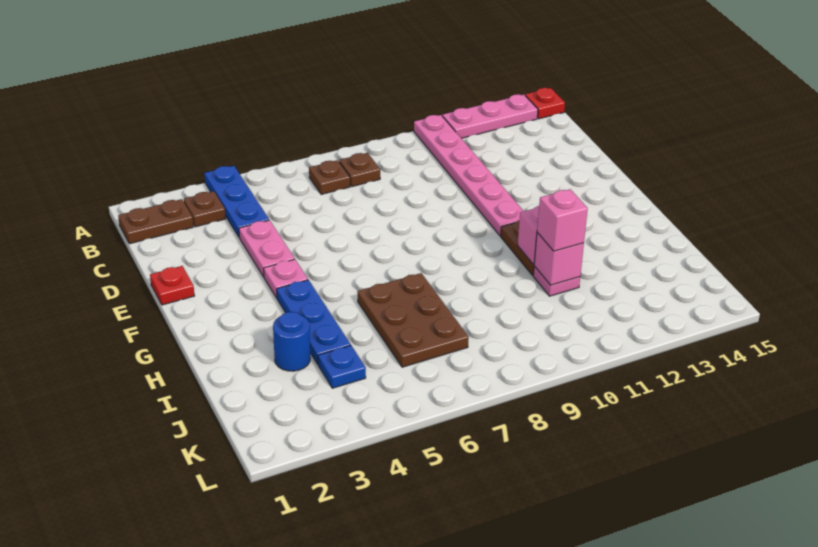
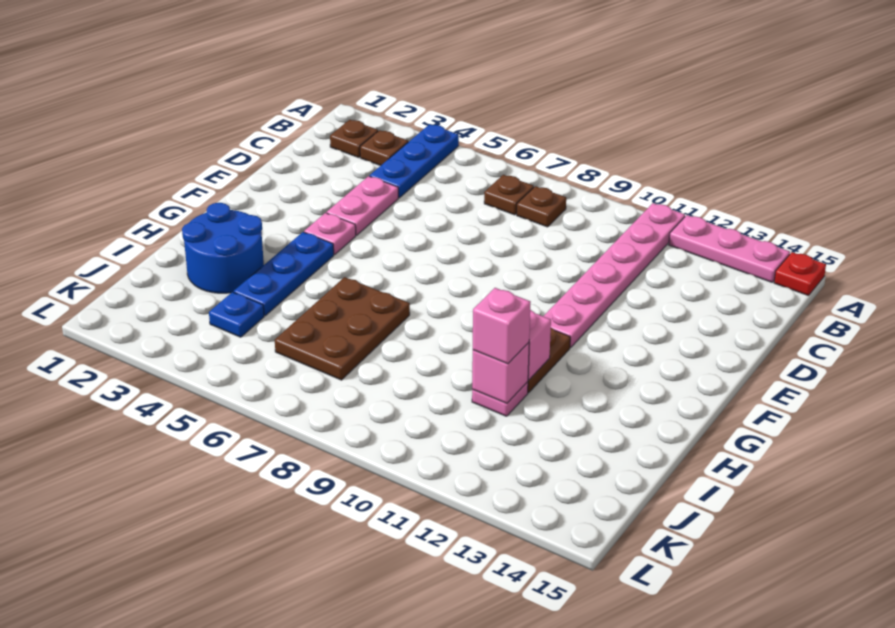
brown 1x2 plate [118,199,193,244] -> brown 1x1 plate [330,120,378,158]
red 1x1 plate [150,266,194,305] -> none
blue 1x1 round brick [273,312,310,371] -> blue 2x2 round brick [182,203,264,293]

